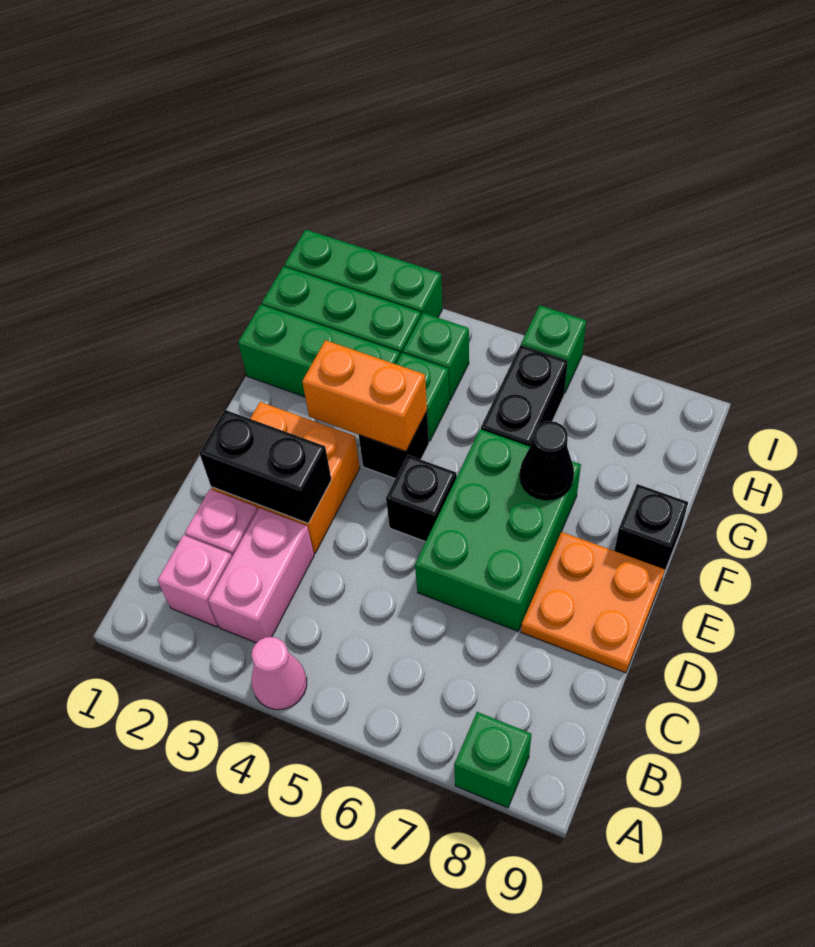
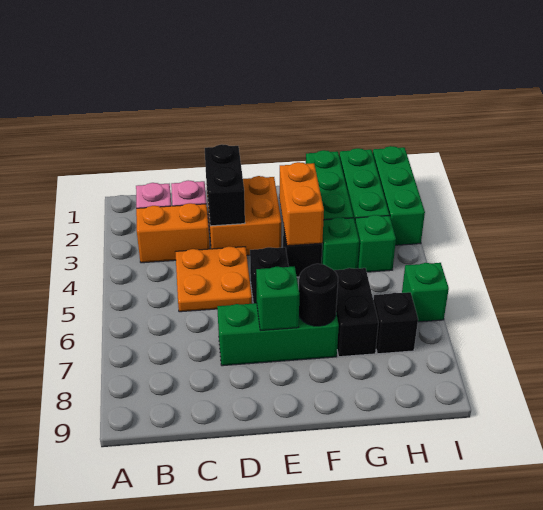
pink 1x1 cone [251,637,307,710] -> none
green 1x1 brick [454,712,531,808] -> green 1x1 brick moved to [256,266,299,330]
pink 1x2 brick [208,508,314,643] -> orange 1x2 brick [136,203,210,263]
green 2x3 brick [415,429,581,631] -> green 1x3 brick [217,303,339,366]
orange 2x2 plate [521,532,665,673] -> orange 2x2 plate moved to [175,247,252,312]
black 1x1 cone [520,421,574,500] -> black 1x1 round brick [299,264,338,326]
black 1x1 brick [614,484,688,575] -> black 1x1 brick moved to [373,292,418,354]
black 1x2 brick [481,345,568,446] -> black 1x2 brick turned to [334,268,379,357]

